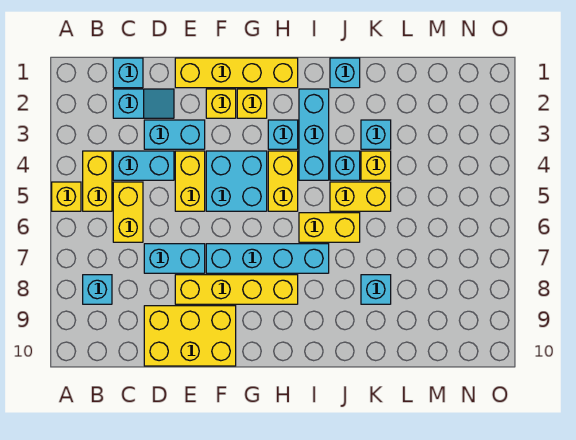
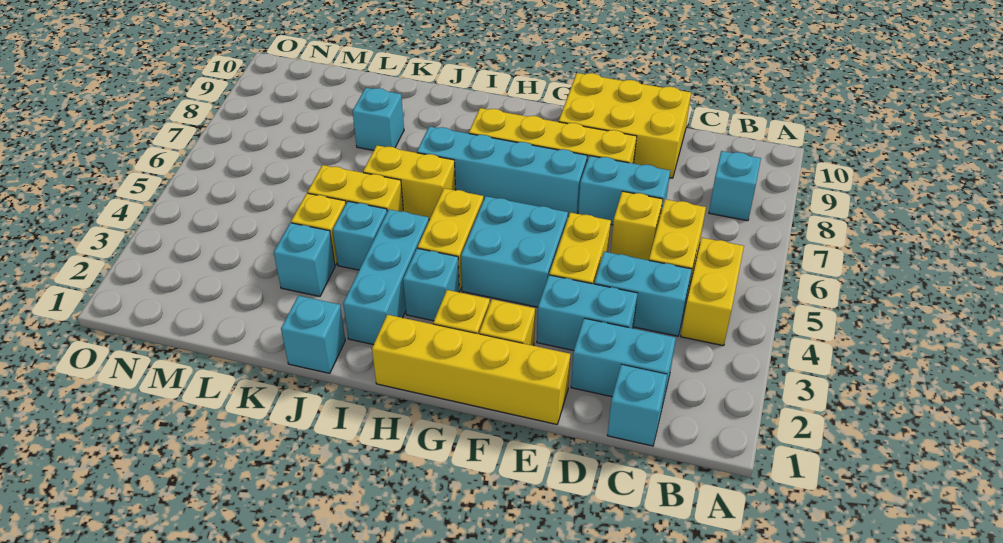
yellow 1x1 brick [52,182,81,211] -> yellow 1x1 brick moved to [610,191,663,260]
cyan 1x2 slope [113,89,174,118] -> cyan 1x2 brick [571,318,676,402]

